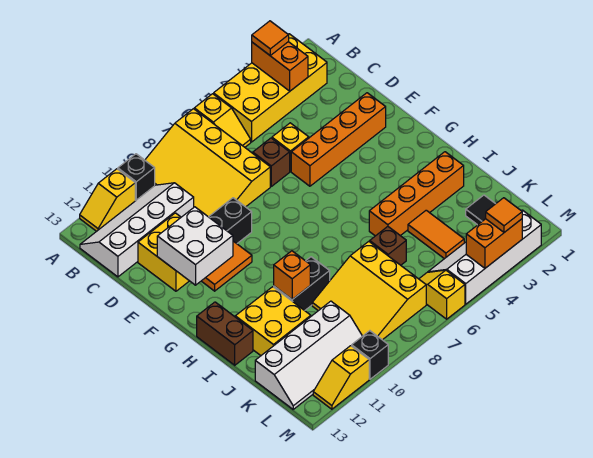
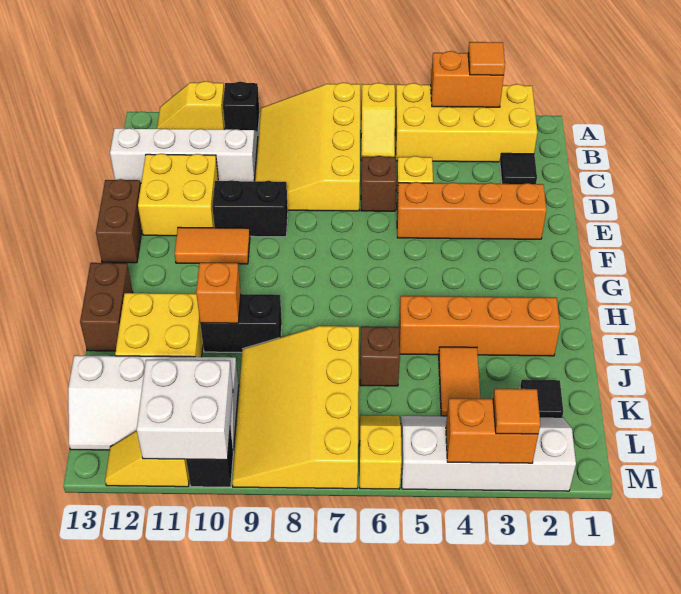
orange 1x2 brick [252,42,308,91] -> orange 1x2 brick turned to [431,51,504,107]
none -> black 1x1 tile [500,153,537,184]
white 2x2 brick [157,207,233,285] -> white 2x2 brick moved to [137,360,233,460]
none -> brown 1x2 brick [96,179,142,263]
yellow 3x3 slope [312,241,426,340] -> yellow 3x4 slope [232,326,359,489]

